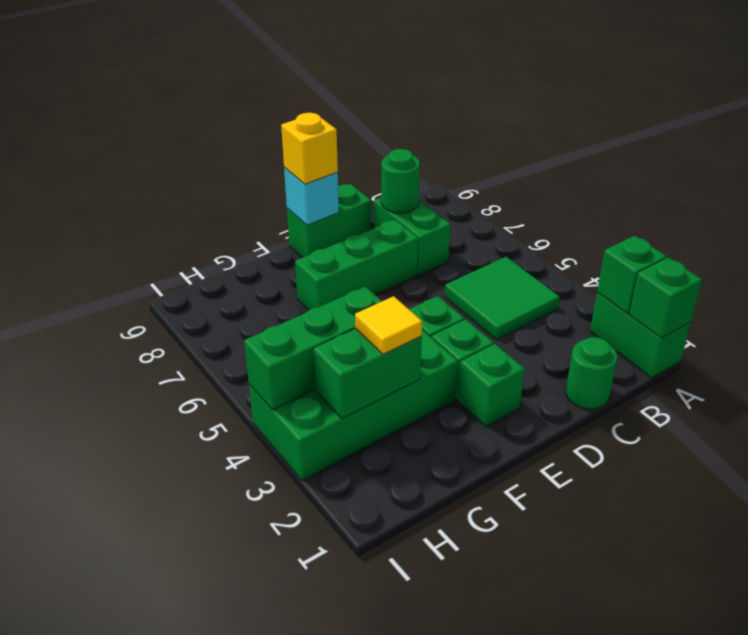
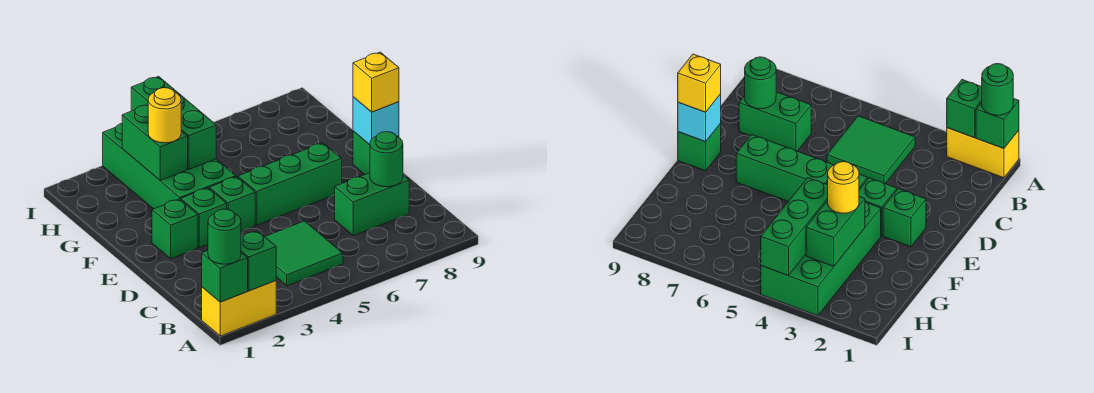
green 1x2 brick [590,292,691,378] -> yellow 1x2 brick [202,281,276,336]
green 1x1 round brick [566,337,617,409] -> green 1x1 round brick moved to [208,209,241,264]
green 1x3 brick [295,220,418,310] -> green 1x3 brick turned to [238,143,342,225]
green 1x2 brick [287,184,371,258] -> green 1x1 brick [353,131,399,174]
yellow 1x1 tile [355,296,422,354] -> yellow 1x1 round brick [148,88,181,143]

